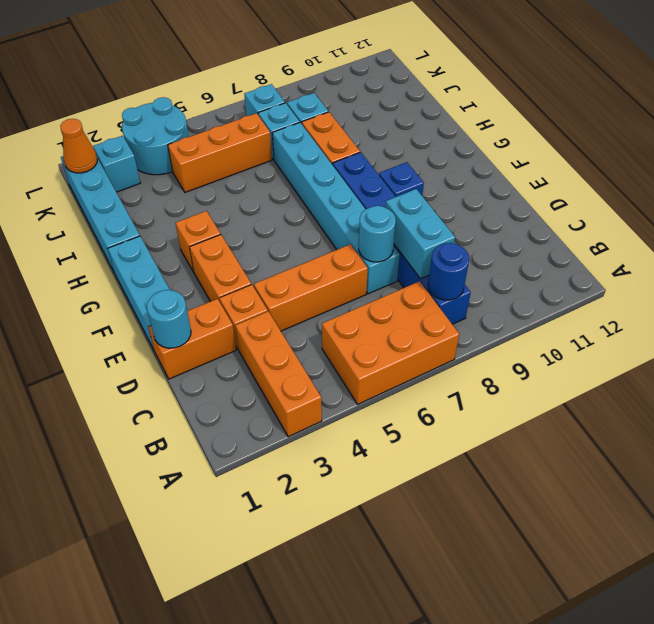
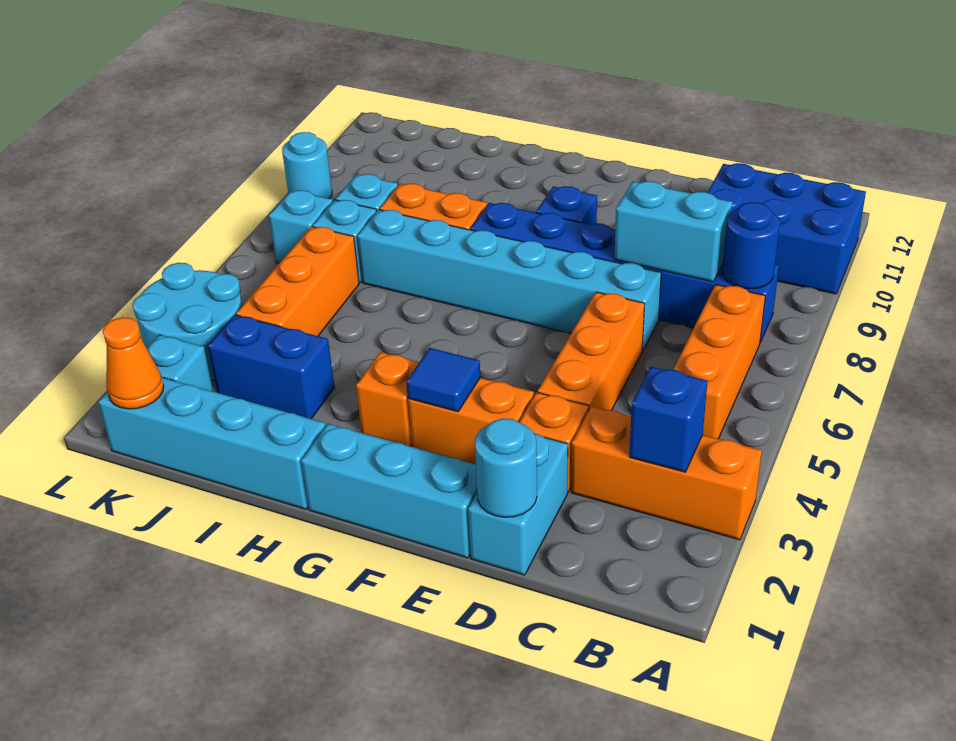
orange 2x3 brick [322,281,459,404] -> orange 1x3 brick [673,284,765,439]
none -> blue 2x3 brick [708,163,866,294]
none -> blue 1x1 brick [629,367,707,472]
orange 1x2 brick [148,299,236,379] -> cyan 1x2 brick [468,434,568,575]
cyan 1x1 round brick [359,206,396,262] -> cyan 1x1 round brick moved to [282,132,332,199]
none -> blue 1x1 tile [406,348,480,412]
none -> blue 1x2 brick [208,315,334,419]

